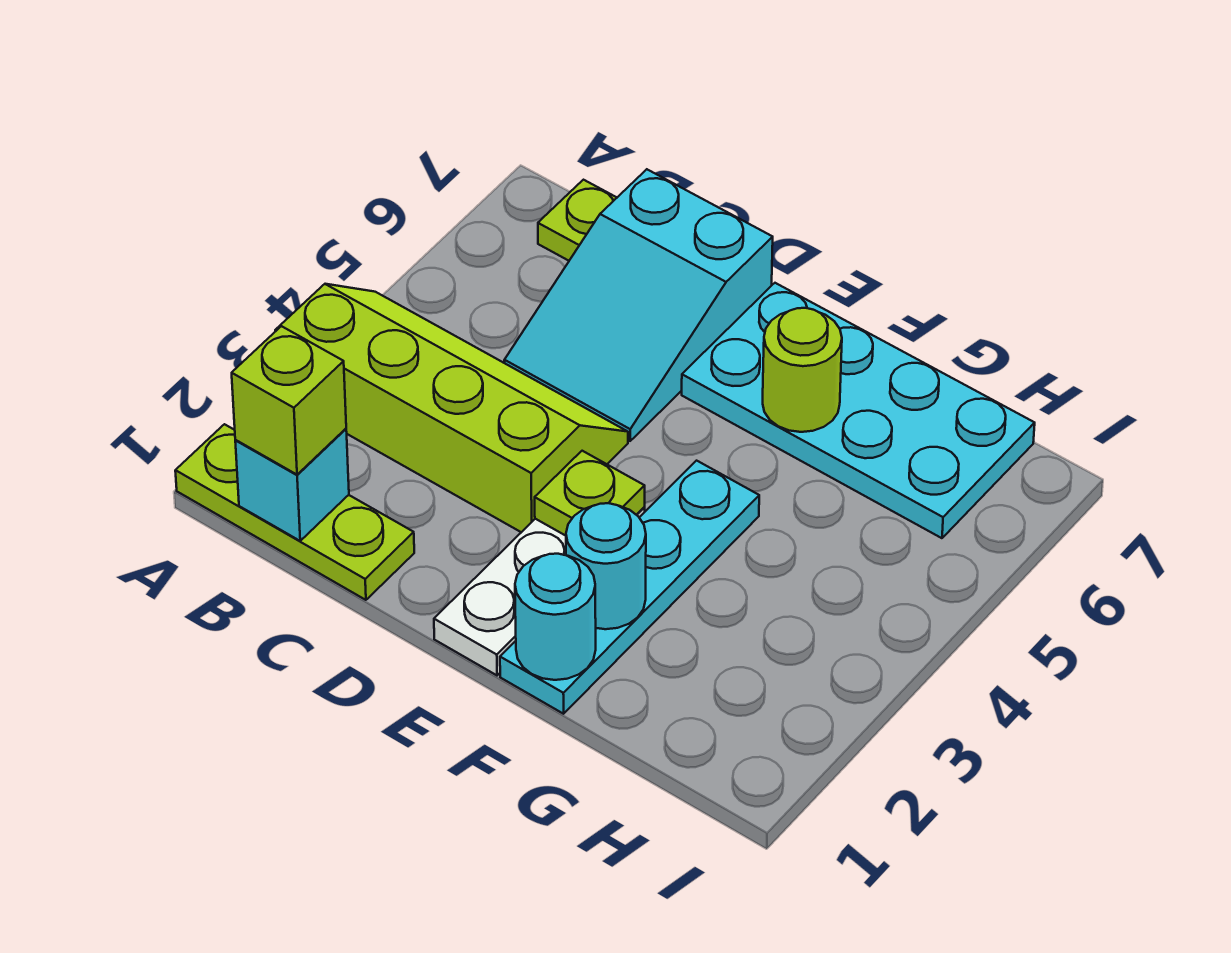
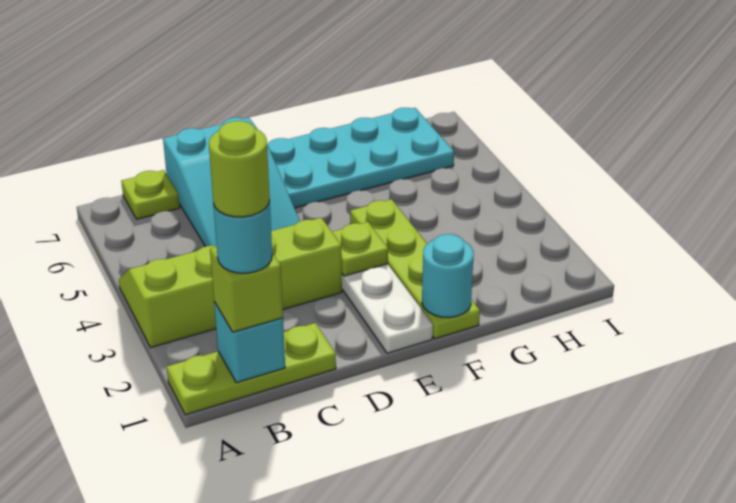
cyan 1x4 plate [500,461,759,714] -> lime 1x4 plate [350,199,480,339]
cyan 1x1 round brick [566,503,646,629] -> cyan 1x1 round brick moved to [213,201,272,273]
lime 1x1 round brick [763,308,842,432] -> lime 1x1 round brick moved to [209,121,270,217]

